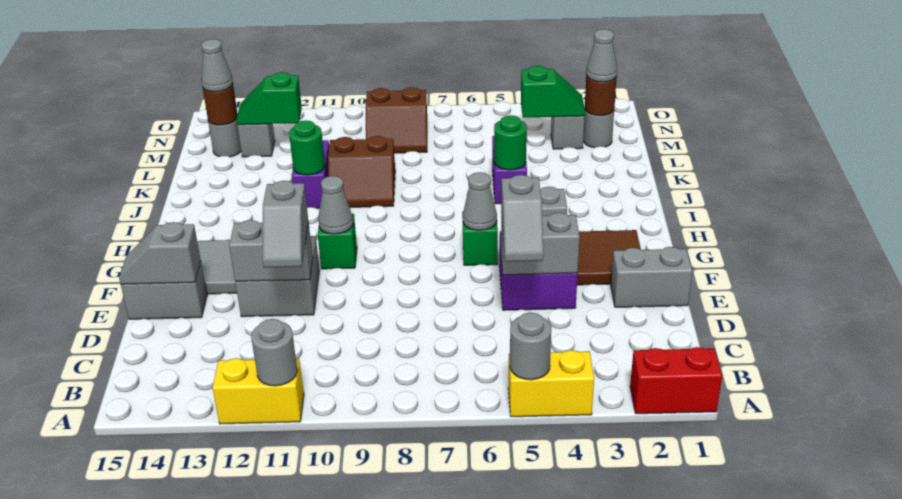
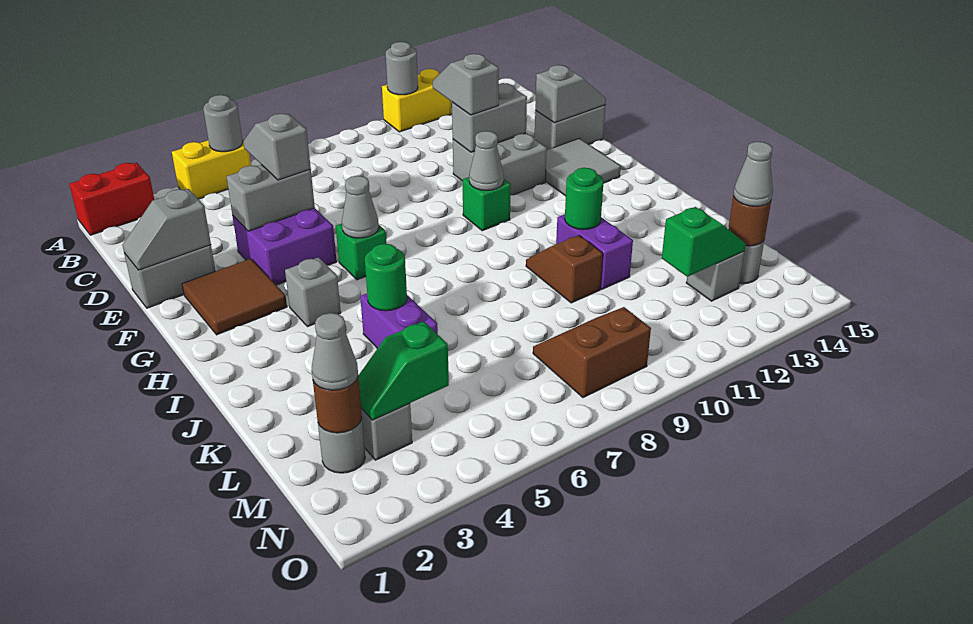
none -> grey 1x2 slope [123,189,211,270]
brown 2x2 slope [328,136,395,207] -> brown 1x2 slope [526,235,603,303]

